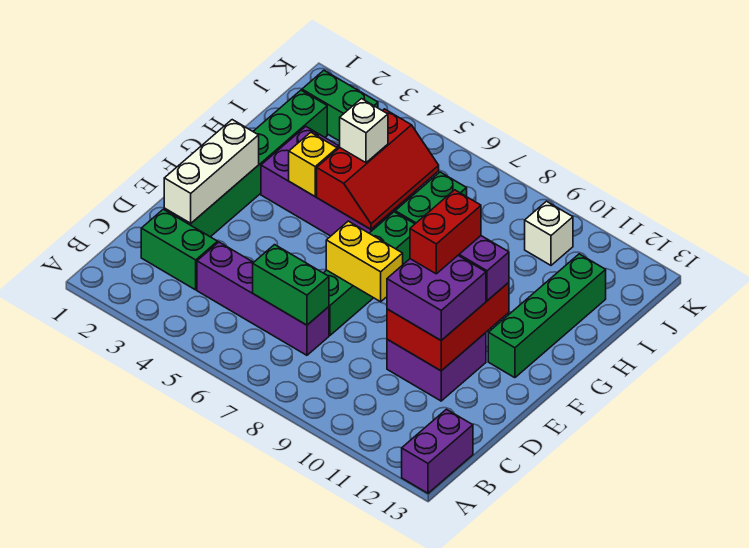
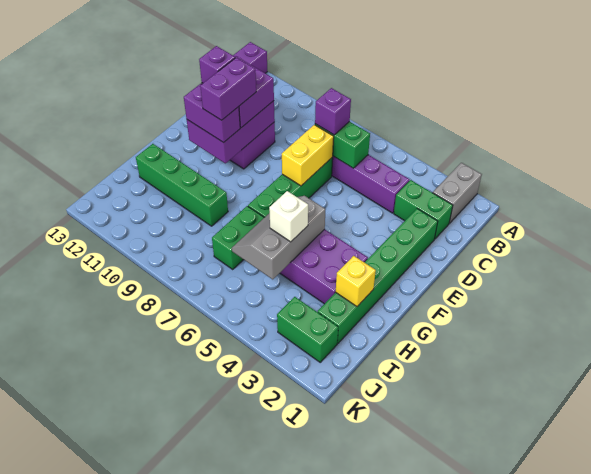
none -> grey 1x2 brick [433,163,482,223]
none -> purple 1x1 brick [315,88,351,135]
white 1x3 brick [164,120,259,223] -> none
red 2x3 brick [387,282,509,371] -> purple 2x3 brick [187,101,275,163]
yellow 1x2 brick [326,221,403,302] -> yellow 1x2 brick turned to [282,125,334,186]
red 1x2 brick [410,190,481,274] -> purple 1x2 brick [200,58,256,120]
none -> purple 1x1 brick [199,46,235,83]
green 1x4 brick [488,254,606,378] -> green 1x4 brick turned to [136,144,228,226]
yellow 1x1 brick [289,132,337,196] -> yellow 1x1 brick moved to [336,256,376,306]
red 2x3 slope [317,109,439,229] -> grey 2x3 slope [232,196,326,279]
white 1x1 brick [525,201,573,265] -> none

